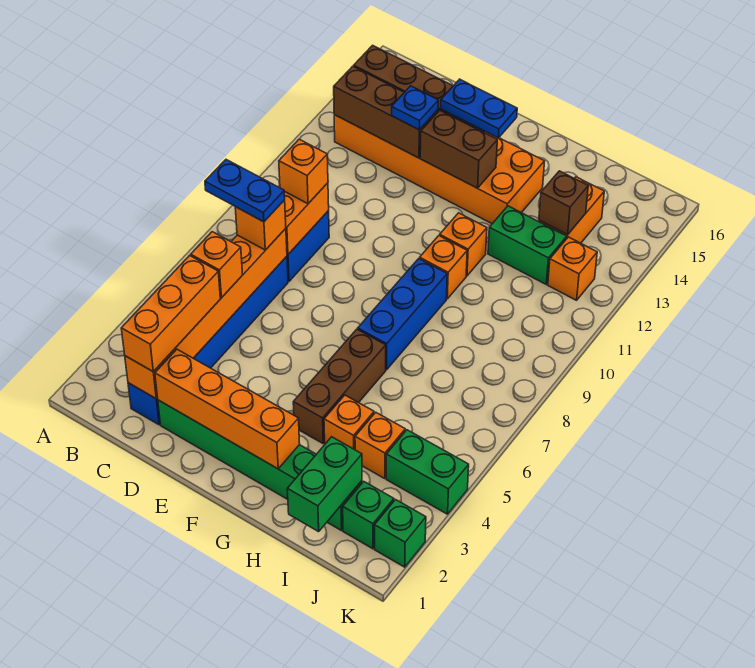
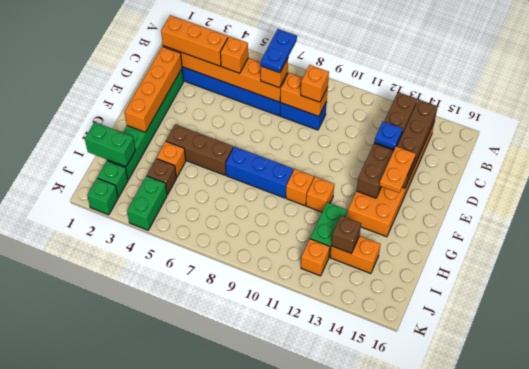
blue 1x2 plate [441,79,517,138] -> orange 1x2 plate [379,146,416,193]
orange 1x1 brick [355,412,405,479] -> brown 1x1 brick [147,158,176,195]

